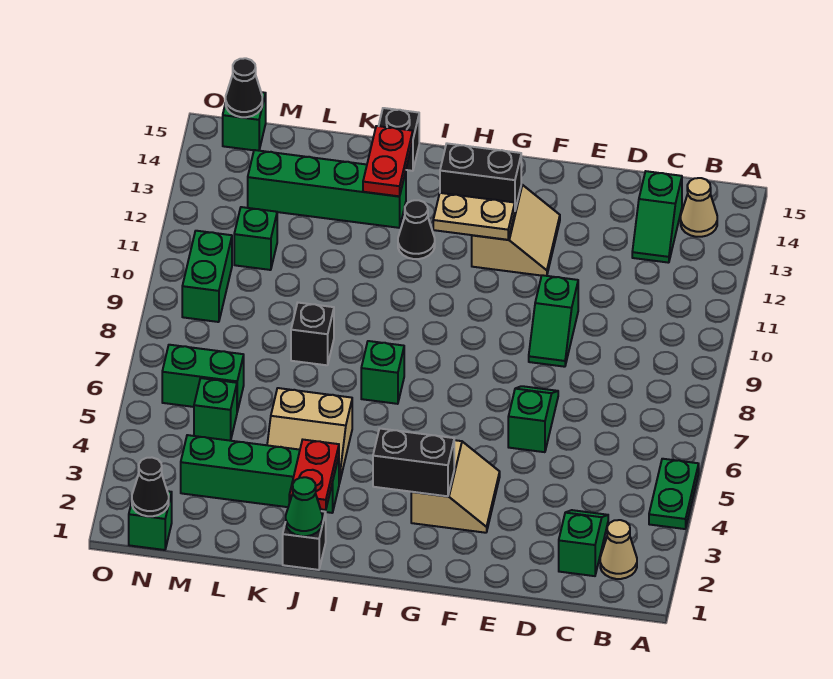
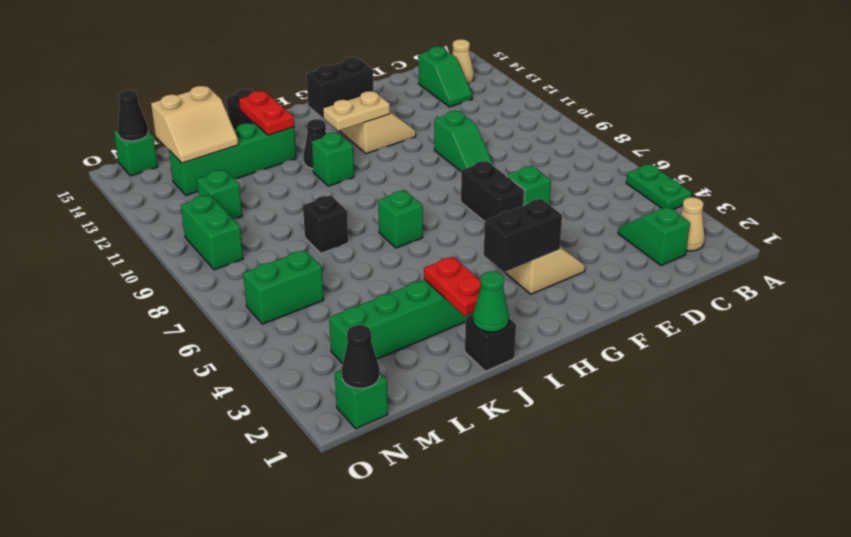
none -> black 1x2 brick [461,161,525,222]
tan 2x2 slope [267,388,352,484] -> tan 2x2 slope moved to [151,86,238,163]
green 1x1 brick [194,378,237,441] -> green 1x1 brick moved to [312,133,354,186]

